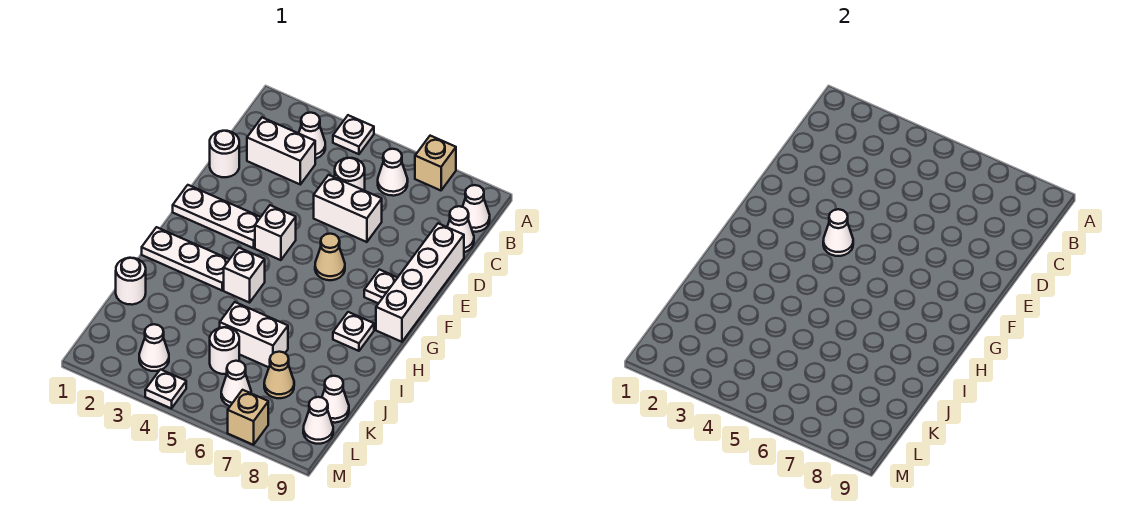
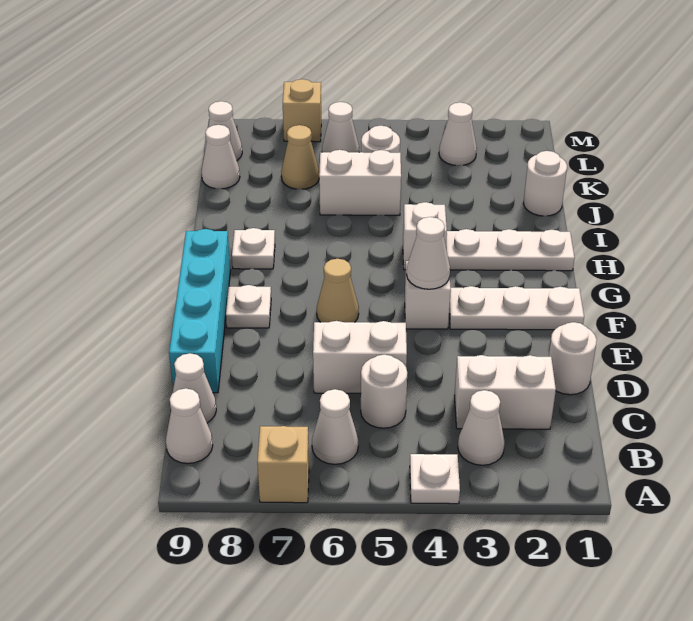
white 1x4 brick [376,223,464,342] -> cyan 1x4 brick [169,229,230,393]
white 1x1 plate [145,370,186,409] -> none

